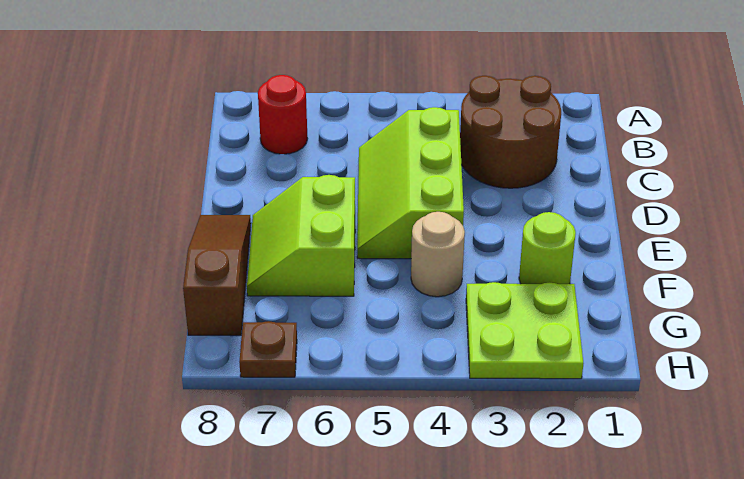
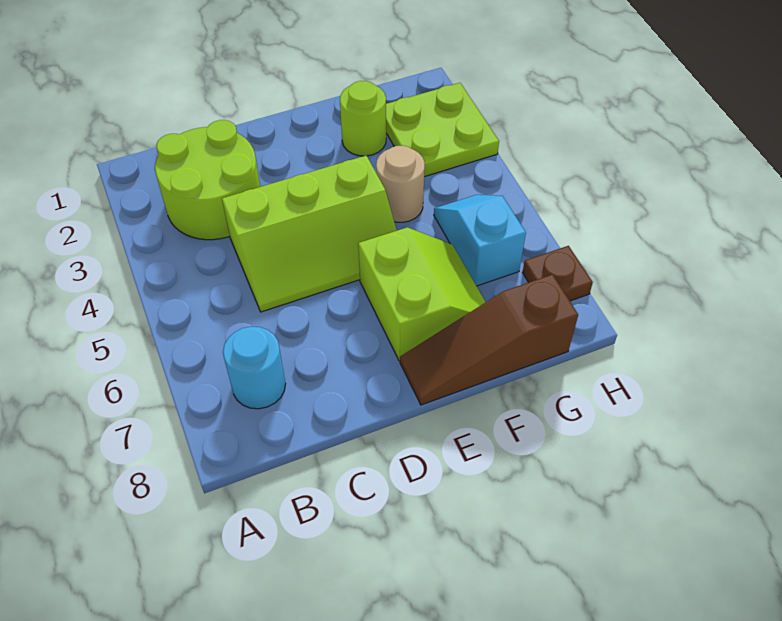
brown 2x2 round brick [460,76,561,188] -> lime 2x2 round brick [155,120,260,240]
red 1x1 round brick [258,75,308,154] -> cyan 1x1 round brick [223,327,286,409]
lime 2x2 slope [247,175,355,296] -> lime 2x2 slope turned to [358,227,486,361]
none -> cyan 1x2 slope [434,195,526,286]

